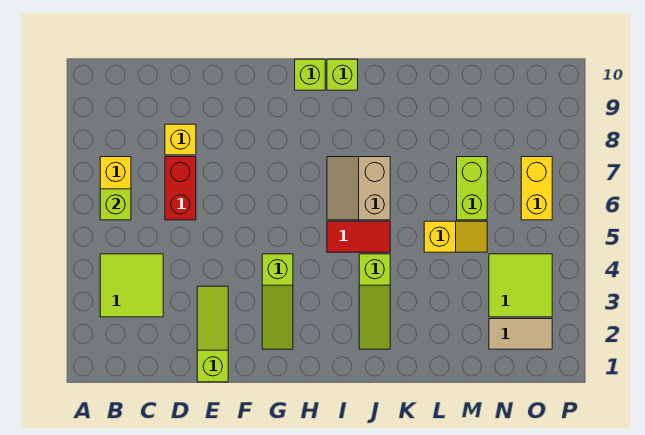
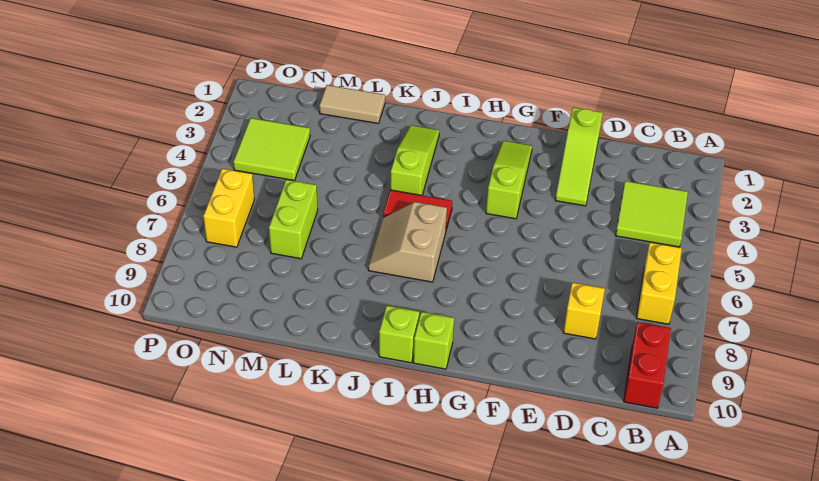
lime 1x1 brick [100,189,131,220] -> none
red 1x2 brick [165,157,196,220] -> red 1x2 brick moved to [624,322,671,408]
tan 2x2 slope [327,157,390,220] -> tan 2x2 slope turned to [368,202,447,282]
yellow 1x2 slope [424,221,487,252] -> none
tan 1x2 tile [489,319,552,349] -> tan 1x2 tile moved to [319,85,385,123]

